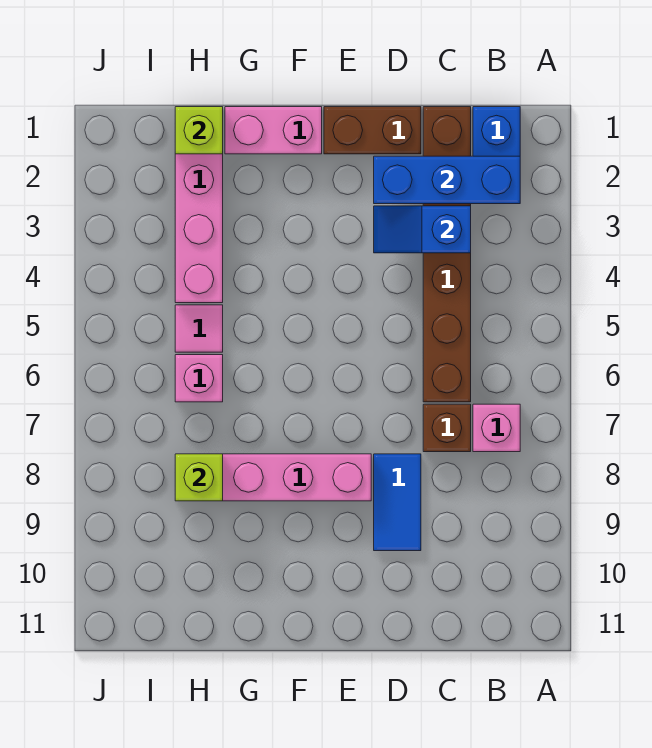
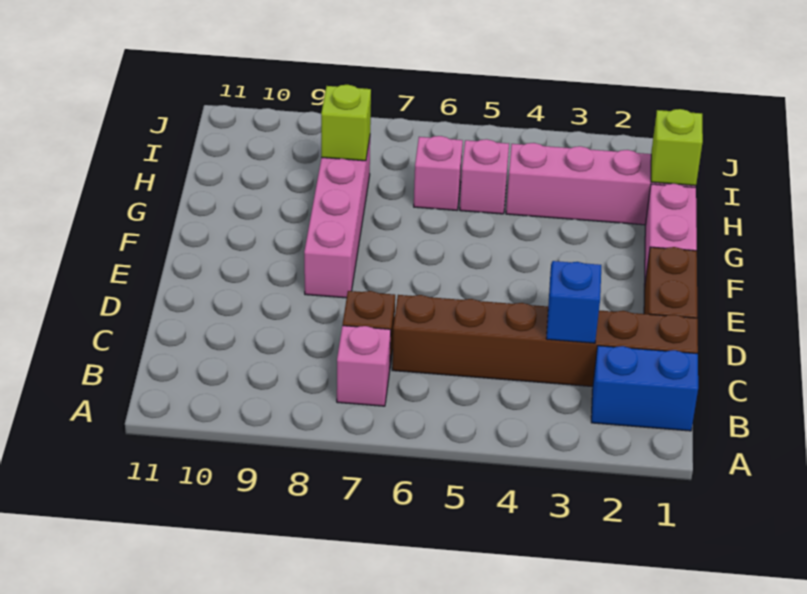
blue 1x3 brick [374,156,520,204] -> none
blue 1x2 tile [374,454,421,551] -> none
pink 1x1 tile [175,305,223,352] -> pink 1x1 brick [460,139,509,214]

